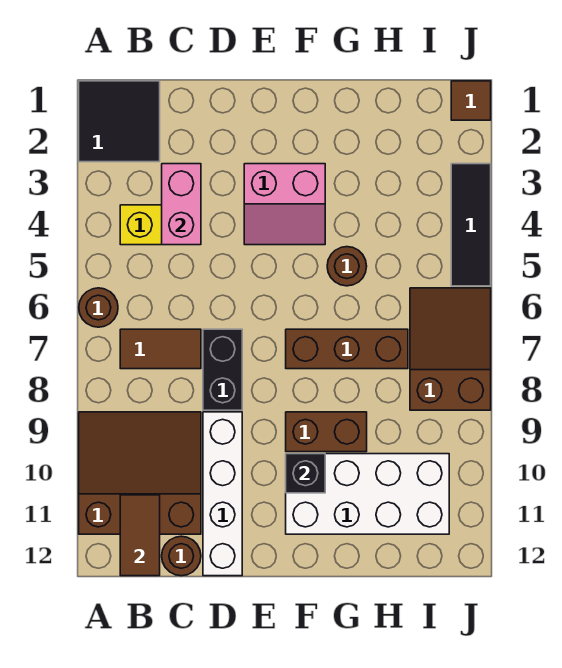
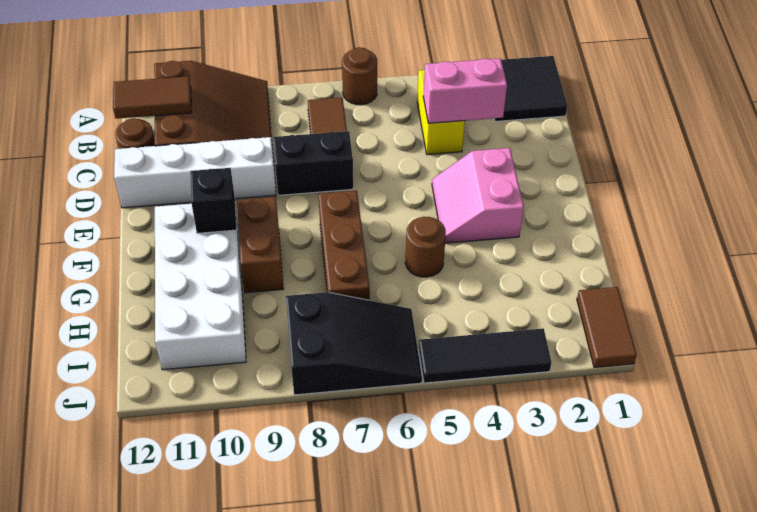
brown 2x3 slope [410,288,491,410] -> black 2x3 slope [286,292,422,395]
brown 1x1 tile [451,81,491,120] -> brown 1x2 tile [577,287,637,368]

